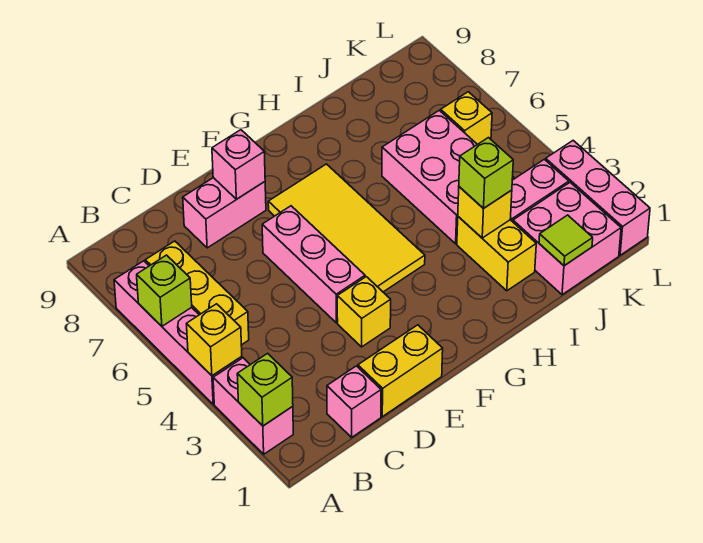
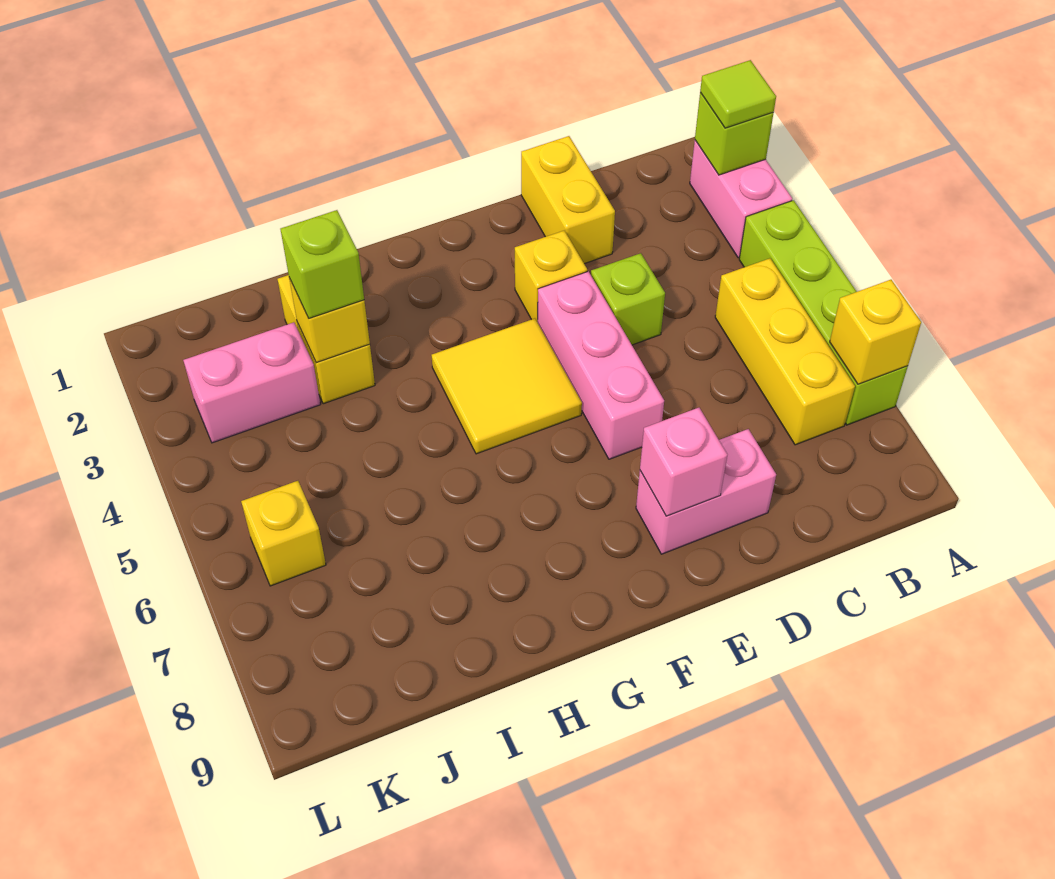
pink 1x4 brick [114,261,242,404] -> lime 1x4 brick [739,200,908,425]
yellow 1x1 brick [187,304,242,376] -> yellow 1x1 brick moved to [830,280,921,384]
lime 1x1 brick [137,255,192,326] -> lime 1x1 brick moved to [591,253,665,345]
pink 1x1 brick [327,366,381,437] -> none
yellow 1x2 brick [358,325,443,417] -> yellow 1x2 brick turned to [521,136,615,264]
yellow 2x4 tile [268,164,425,292] -> yellow 2x2 tile [431,318,582,454]
pink 2x3 brick [382,110,514,244] -> none
pink 2x2 brick [513,183,621,295] -> none
lime 1x1 tile [539,215,593,266] -> lime 1x1 tile moved to [700,60,776,128]
pink 1x3 brick [546,141,650,255] -> none

